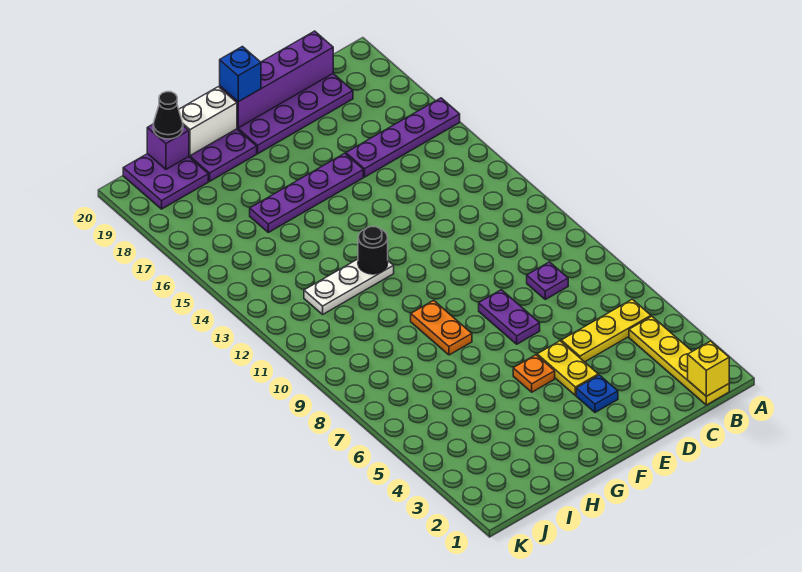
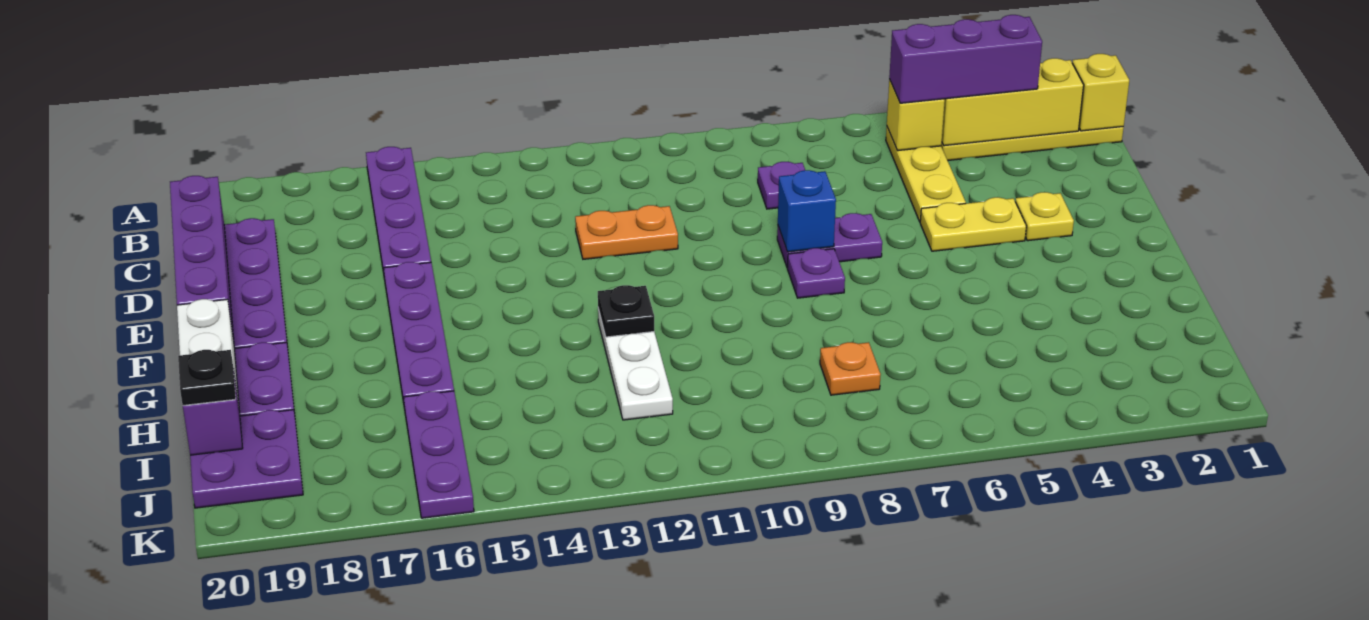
none -> yellow 1x3 brick [942,58,1084,146]
none -> purple 1x3 brick [889,15,1042,103]
none -> yellow 1x1 brick [887,79,945,151]
blue 1x1 plate [576,375,618,412] -> yellow 1x1 plate [1016,192,1074,241]
orange 1x1 plate [513,355,555,392] -> orange 1x1 plate moved to [820,342,881,395]
none -> purple 1x1 plate [787,248,845,298]
blue 1x1 brick [220,47,261,102] -> blue 1x1 brick moved to [778,170,836,252]
orange 1x2 plate [411,300,472,355] -> orange 1x2 plate moved to [575,205,678,259]
black 1x1 round brick [358,226,388,274] -> black 1x1 plate [598,285,654,337]
none -> purple 1x3 plate [404,391,474,518]
black 1x1 cone [153,92,183,139] -> black 1x1 plate [178,350,236,405]

